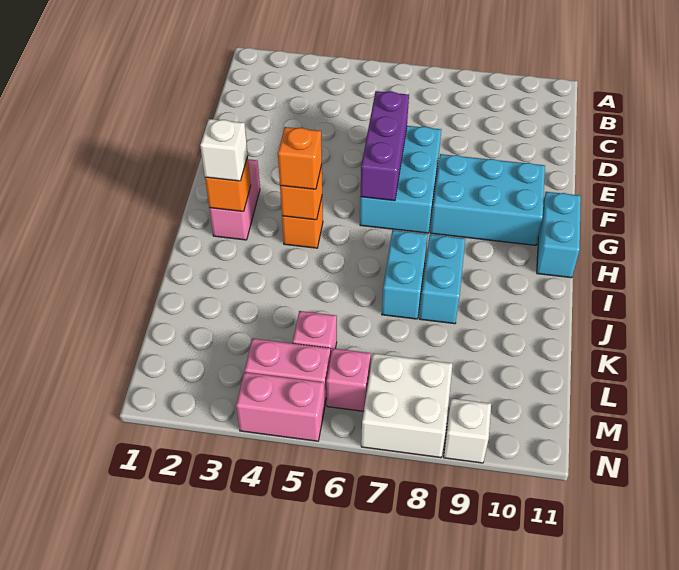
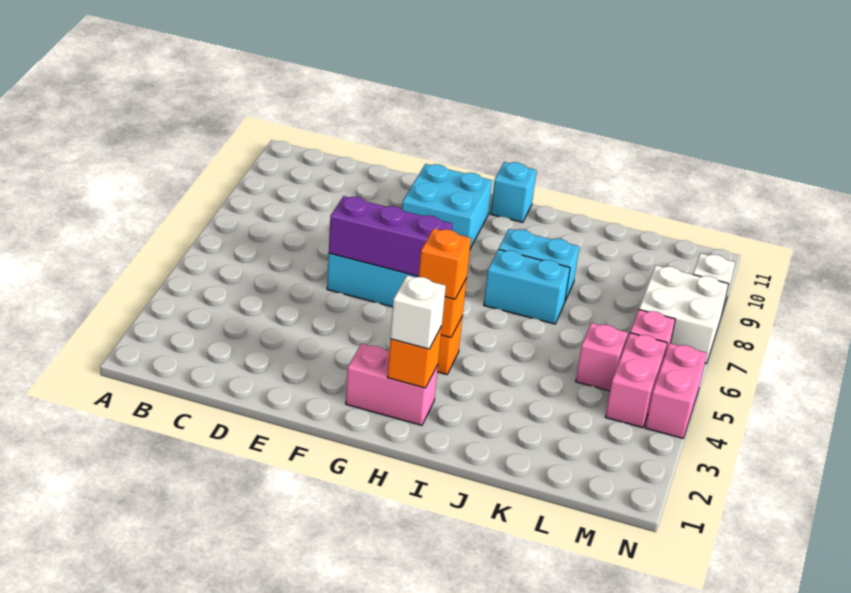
cyan 2x3 brick [431,154,545,245] -> cyan 2x2 brick [402,164,492,249]
cyan 1x2 brick [537,192,581,278] -> cyan 1x1 brick [491,162,536,222]

